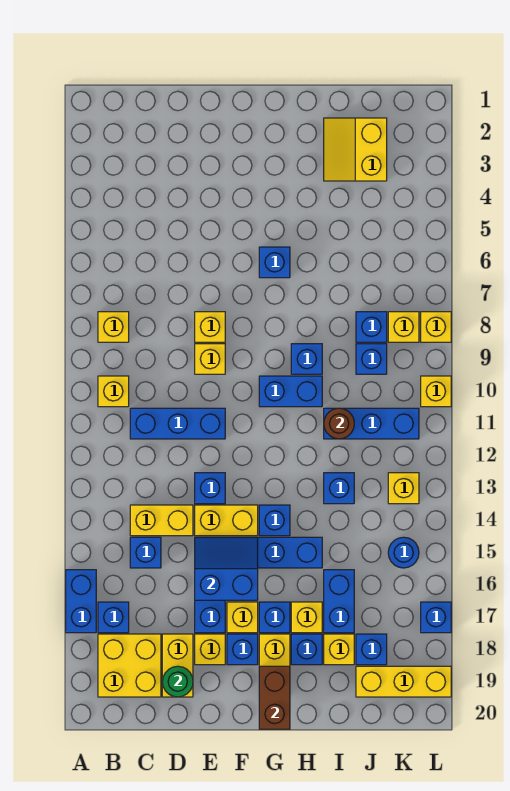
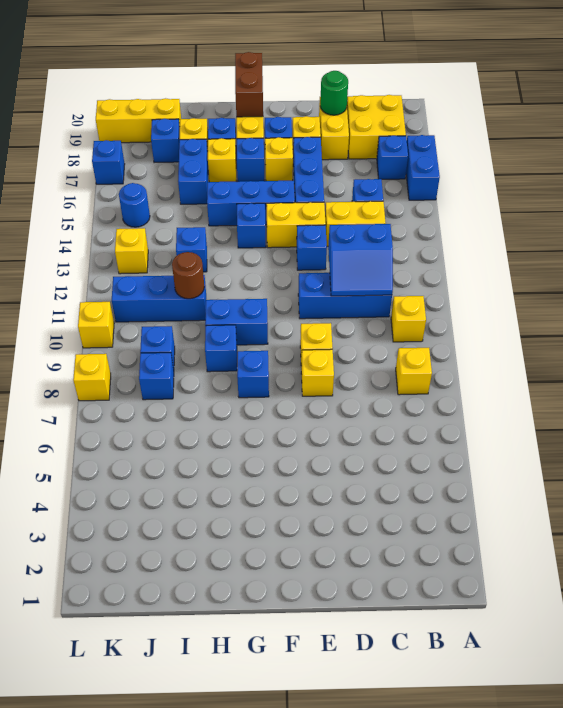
blue 2x2 slope [195,537,258,600] -> blue 2x2 slope moved to [328,224,393,296]
blue 1x1 brick [259,247,290,278] -> blue 1x1 brick moved to [237,351,269,398]
yellow 2x2 slope [324,118,387,181] -> none
yellow 1x1 brick [388,312,419,342] -> none

